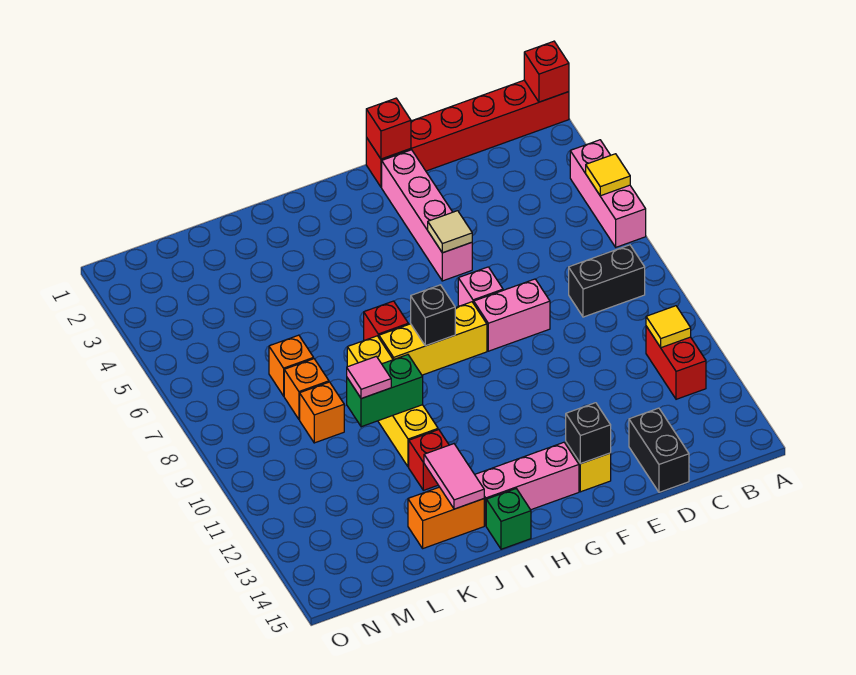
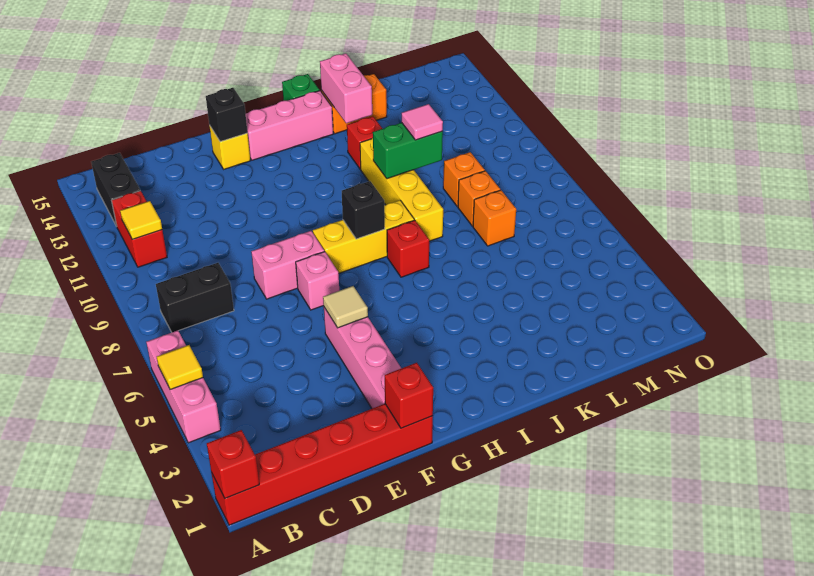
black 1x2 brick [629,408,689,492] -> black 1x2 brick moved to [91,153,140,226]
pink 1x2 tile [424,444,484,509] -> pink 1x2 brick [320,53,372,123]

